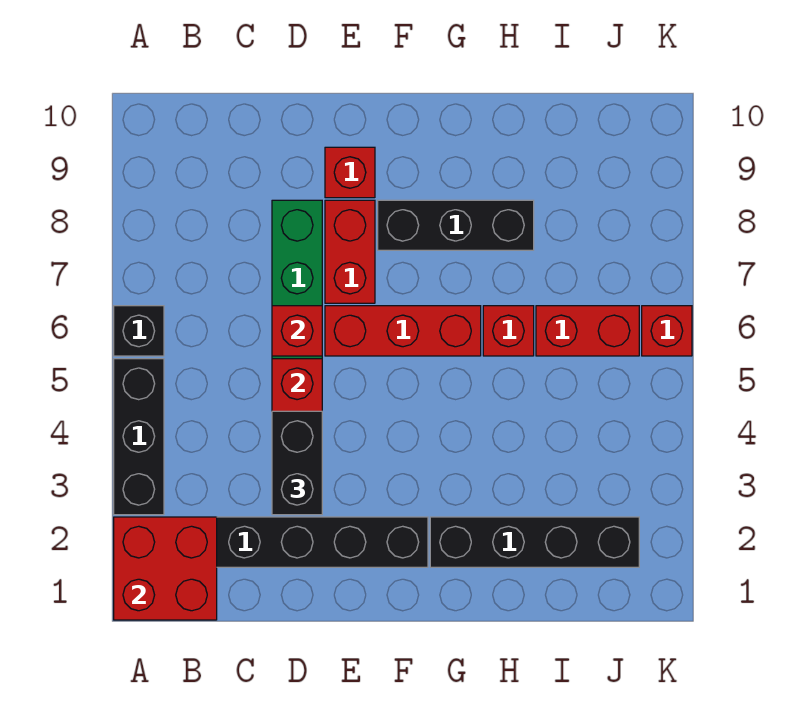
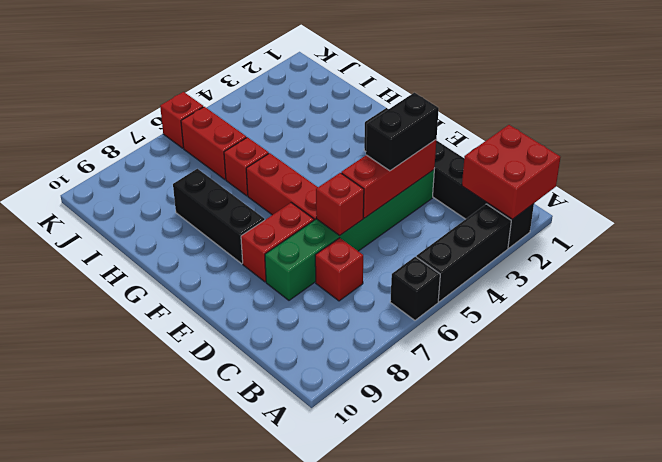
red 1x1 brick [325,147,375,198] -> red 1x1 brick moved to [315,238,363,301]
black 1x4 brick [430,517,639,567] -> none

